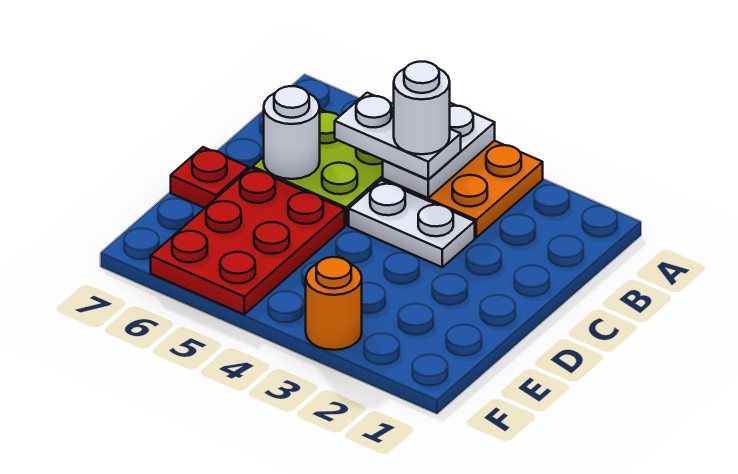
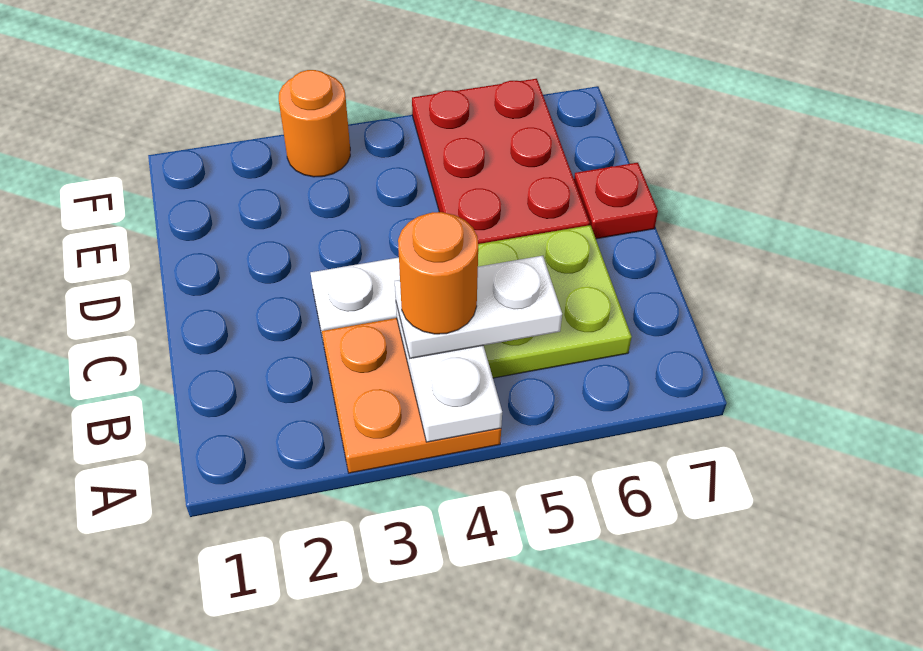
white 1x1 round brick [394,62,450,154] -> orange 1x1 round brick [398,212,478,334]
white 1x1 round brick [264,86,320,179] -> none

